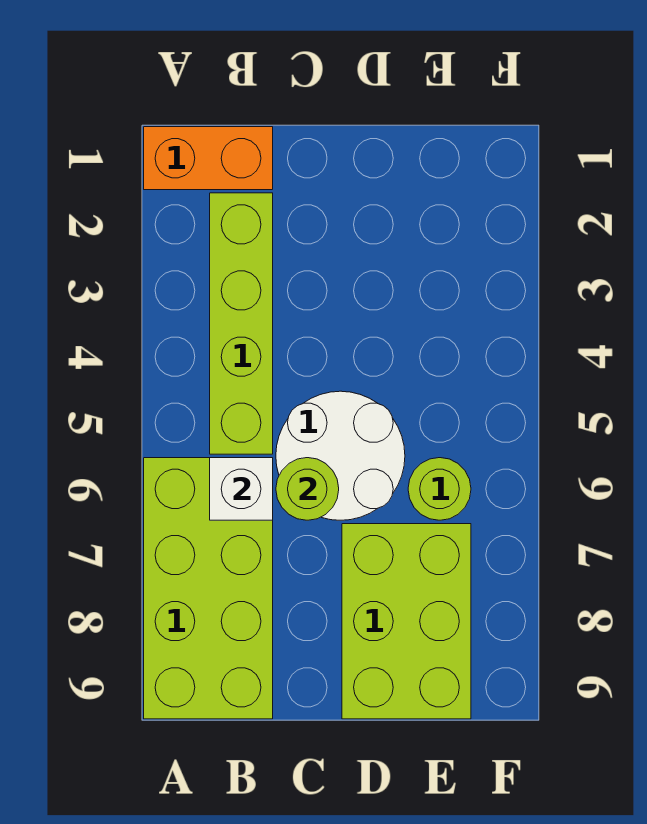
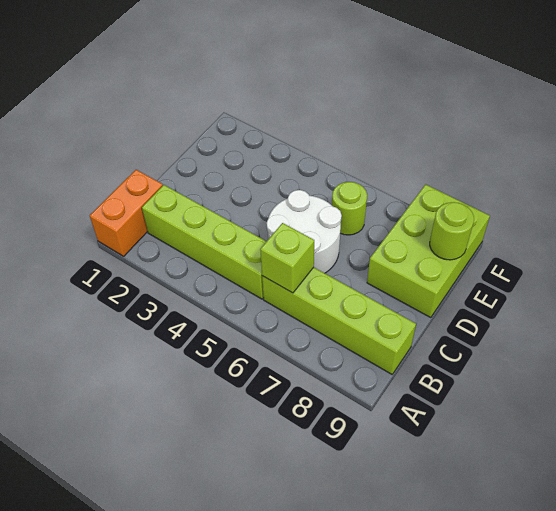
lime 2x4 brick [144,458,273,719] -> lime 1x4 brick [262,267,416,374]
white 1x1 brick [210,458,273,520] -> lime 1x1 brick [260,223,314,293]
lime 1x1 round brick [276,458,339,520] -> lime 1x1 round brick moved to [430,202,474,260]
lime 2x3 brick [342,524,471,719] -> lime 2x3 brick turned to [367,184,490,318]

